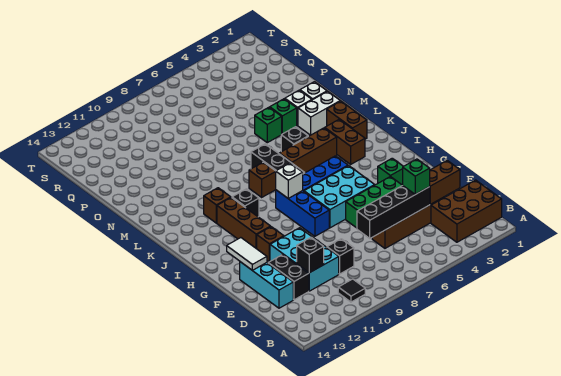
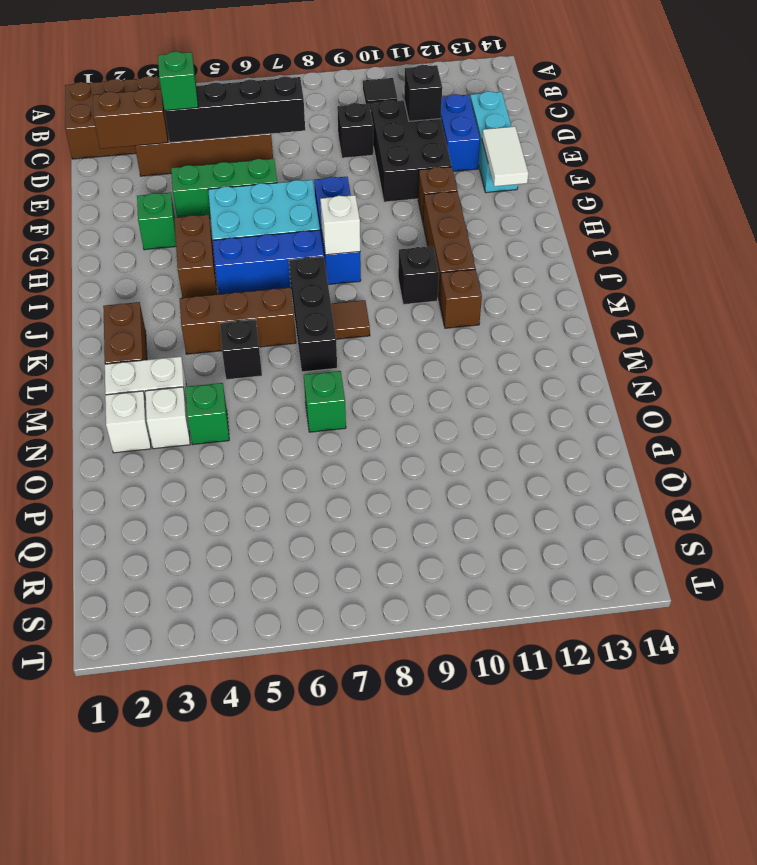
cyan 2x3 brick [270,228,339,291] -> black 2x3 brick [371,100,452,202]
black 1x2 brick [268,255,309,300] -> blue 1x2 brick [441,94,480,171]
brown 1x2 brick [325,120,365,164] -> brown 1x2 brick moved to [174,215,217,298]
brown 1x1 brick [249,162,276,197] -> brown 1x1 tile [331,300,370,339]
green 1x1 brick [255,107,282,143] -> green 1x1 brick moved to [304,371,346,432]

